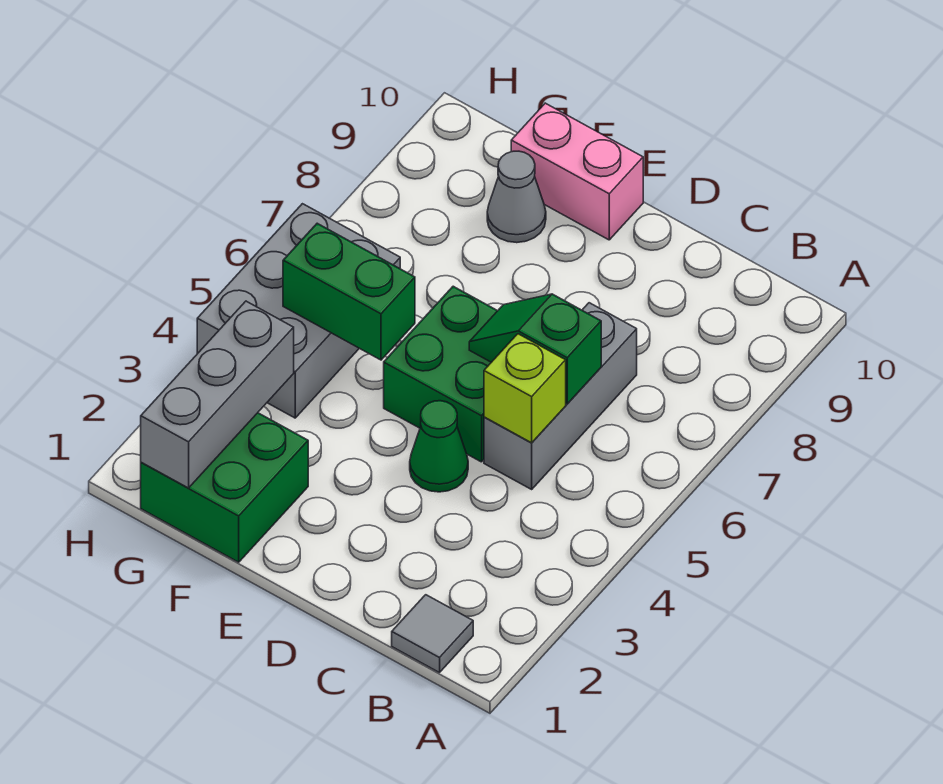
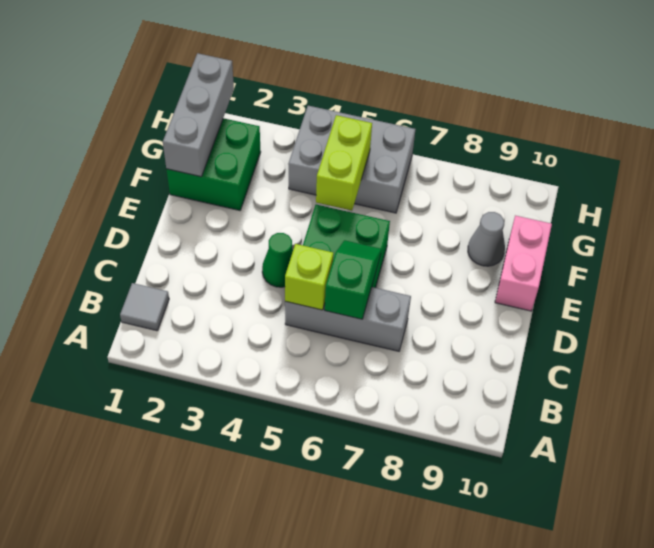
green 1x2 brick [283,223,415,360] -> lime 1x2 brick [316,115,372,211]
grey 1x3 brick [141,301,294,488] -> grey 1x3 brick turned to [163,53,234,177]

